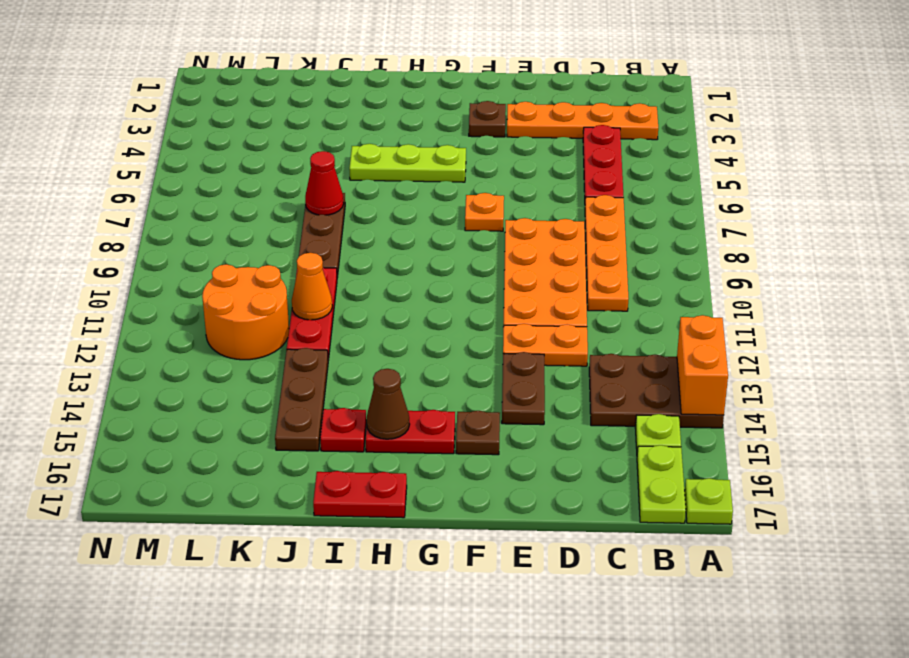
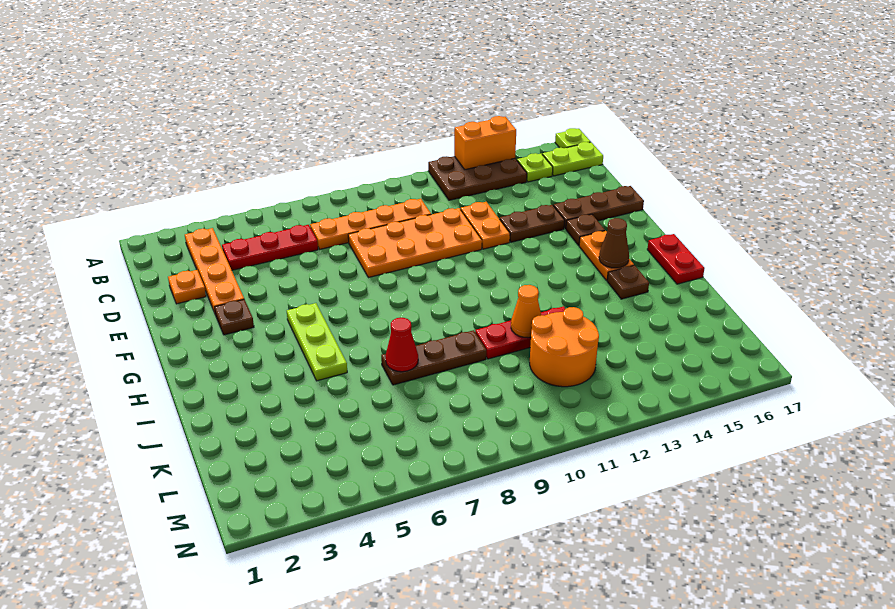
brown 2x3 plate [589,354,724,428] -> brown 2x3 plate turned to [428,156,527,200]
orange 1x1 plate [465,193,504,231] -> orange 1x1 plate moved to [168,270,206,304]
red 1x2 plate [365,410,455,454] -> orange 1x2 plate [579,231,634,280]
red 1x1 plate [320,408,366,452] -> brown 1x1 plate [607,265,649,299]
brown 1x3 plate [275,348,328,451] -> brown 1x3 plate moved to [554,186,644,229]

